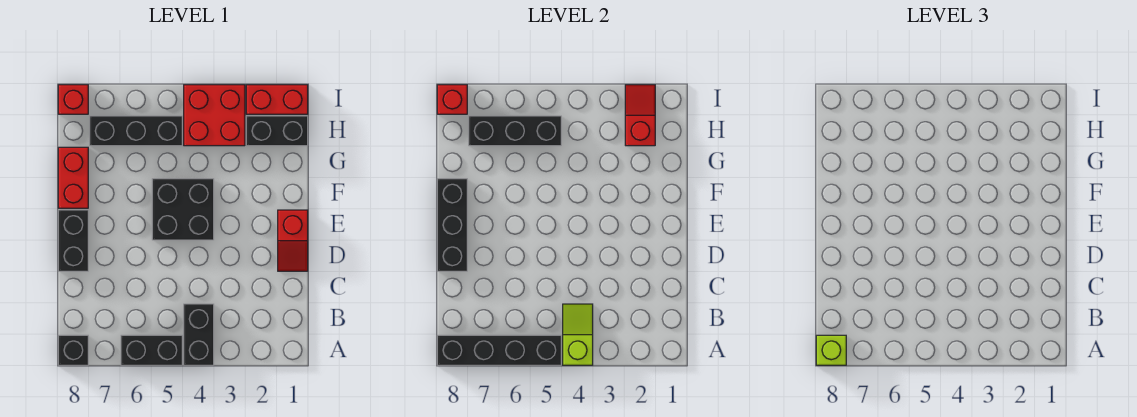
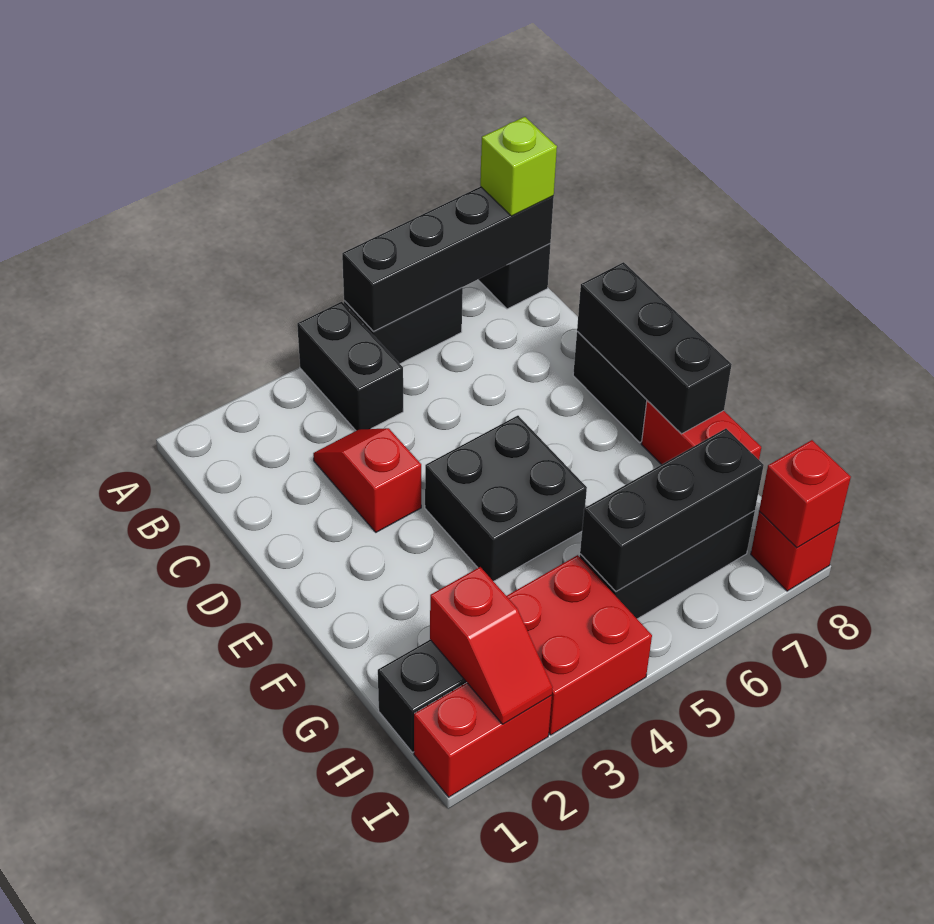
lime 1x2 slope [563,304,593,365] -> none
red 1x2 slope [278,210,308,271] -> red 1x2 slope moved to [313,428,421,532]

